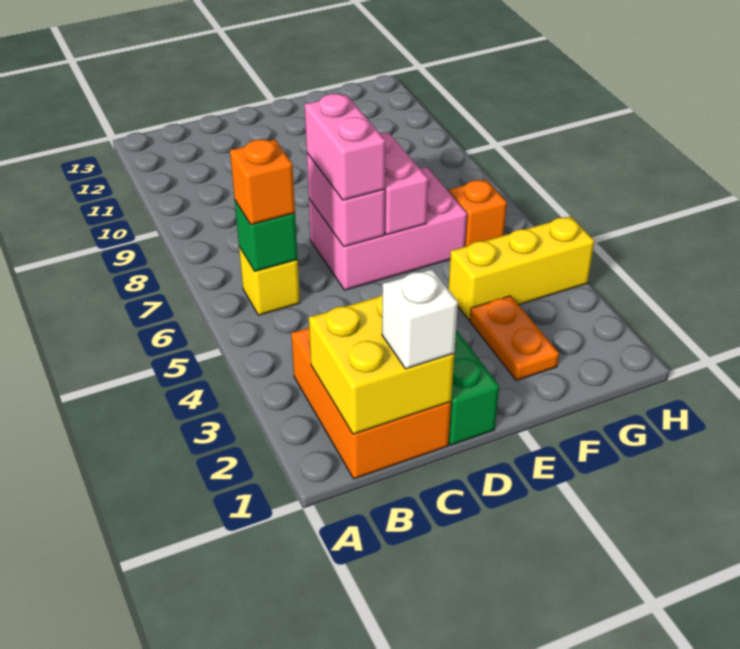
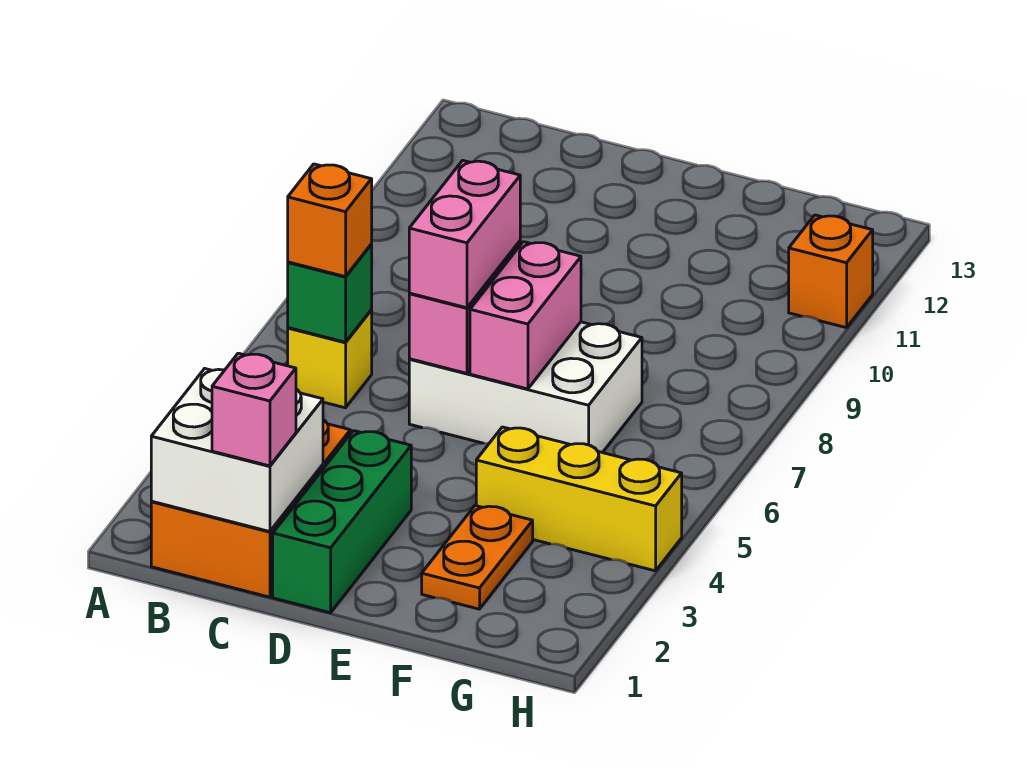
yellow 2x2 brick [309,295,454,434] -> white 2x2 brick [151,369,323,532]
white 1x1 brick [382,269,458,369] -> pink 1x1 brick [212,353,296,466]
pink 2x3 brick [309,167,467,290] -> white 2x3 brick [409,322,642,453]
orange 1x1 brick [449,180,507,247] -> orange 1x1 brick moved to [789,215,873,328]

